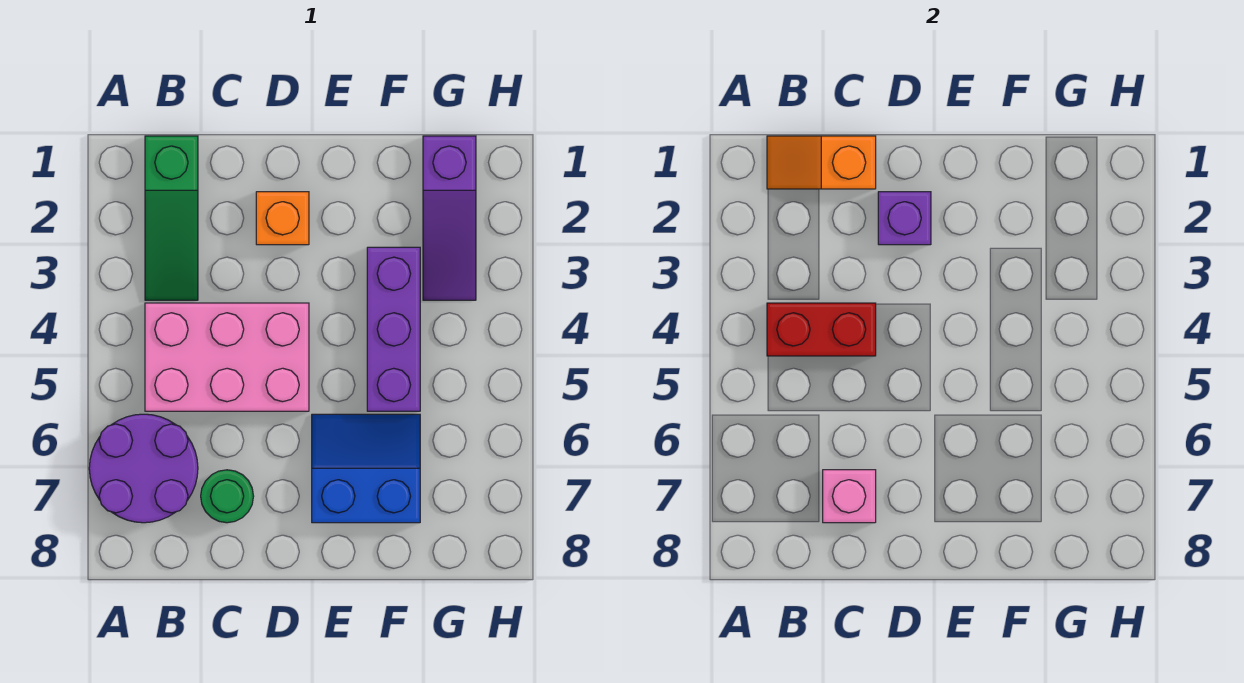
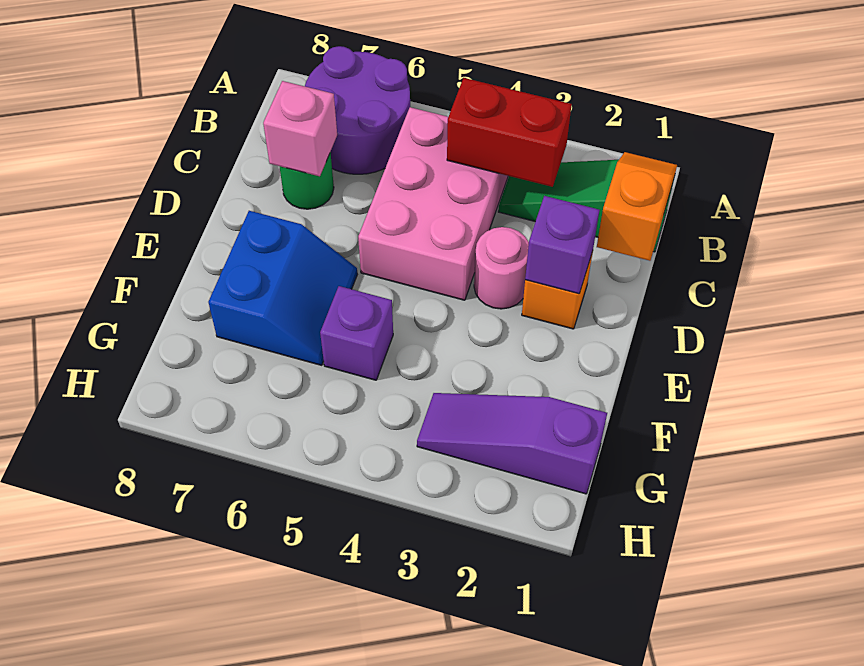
red 1x2 brick [767,303,876,356] -> red 1x2 brick turned to [447,78,572,187]
none -> pink 1x1 round brick [474,227,529,309]
purple 1x3 brick [367,247,420,411] -> purple 1x1 brick [320,286,393,380]

